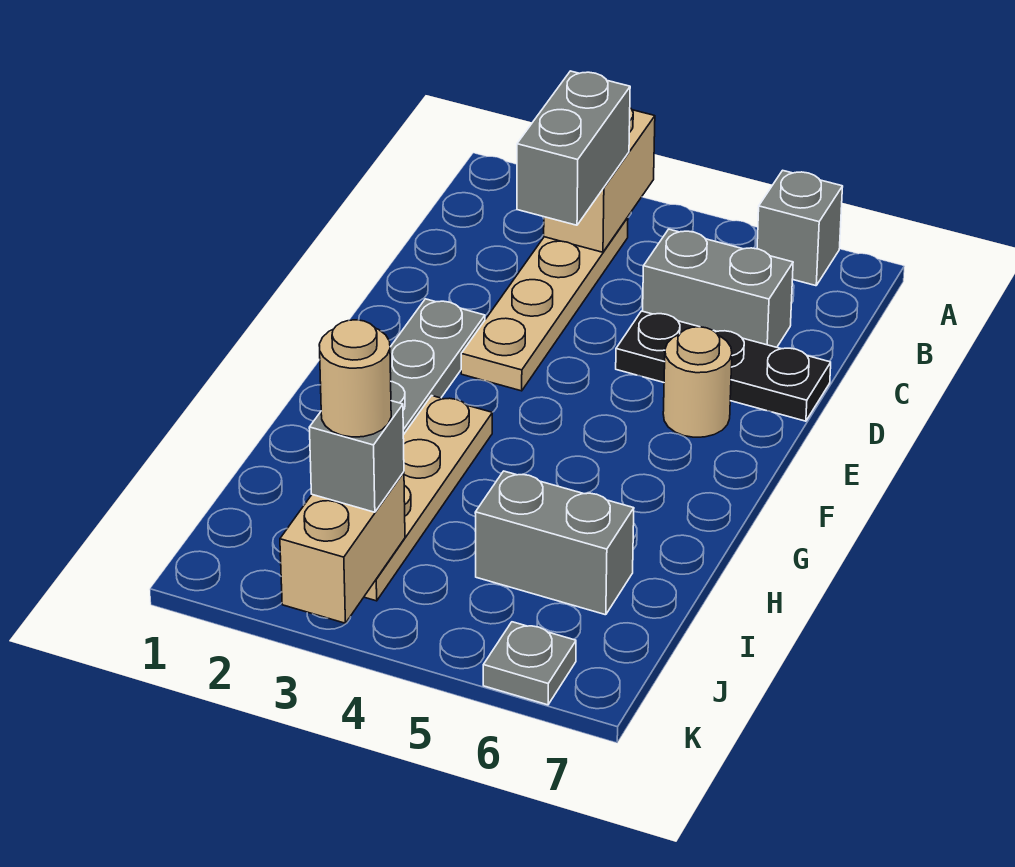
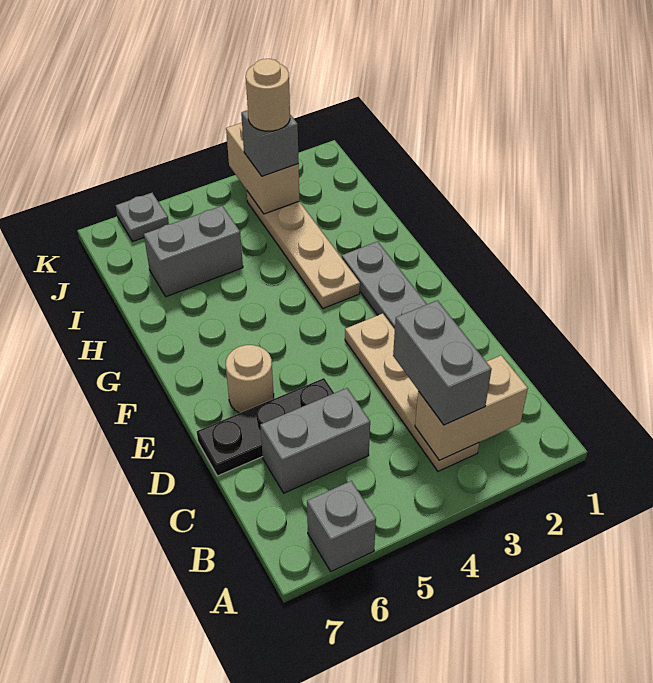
tan 1x2 brick [544,108,655,252] -> tan 1x2 brick turned to [415,355,528,460]

